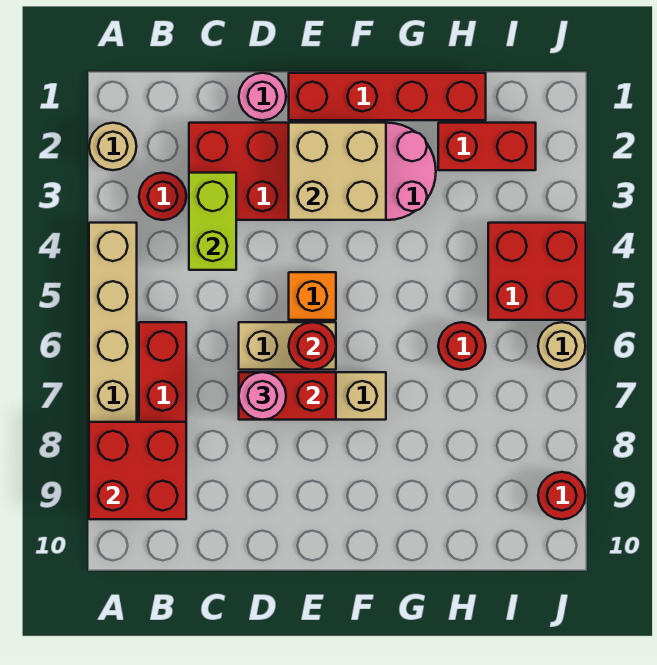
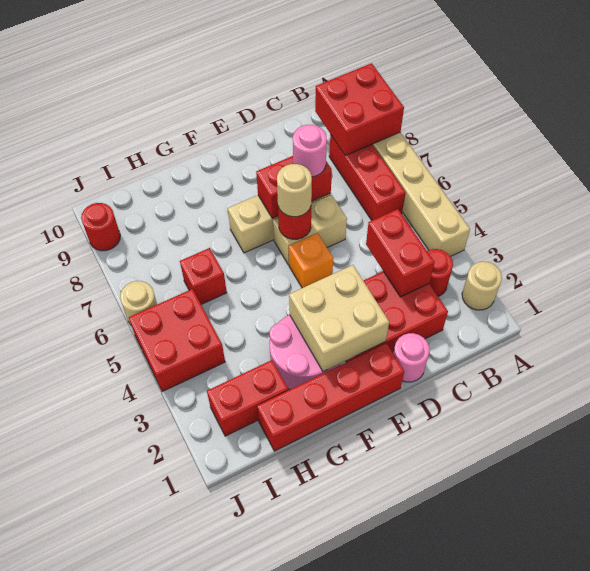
lime 1x2 brick [189,173,236,270] -> red 1x2 brick [366,209,434,297]
none -> tan 1x1 round brick [277,164,312,217]
red 1x1 round brick [438,322,486,370] -> red 1x1 brick [180,248,227,304]

